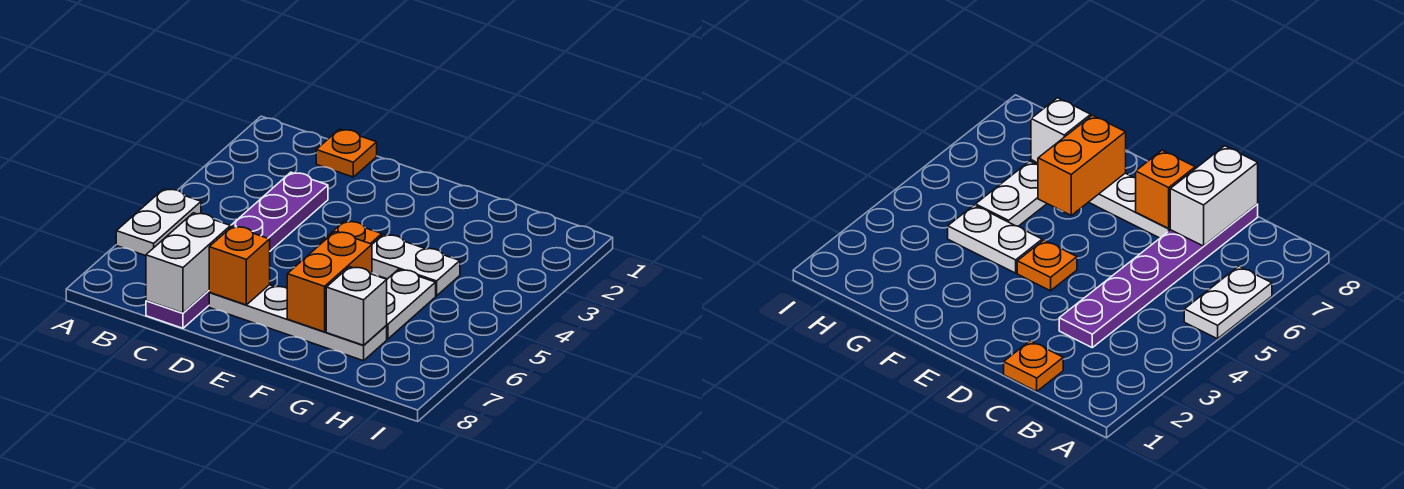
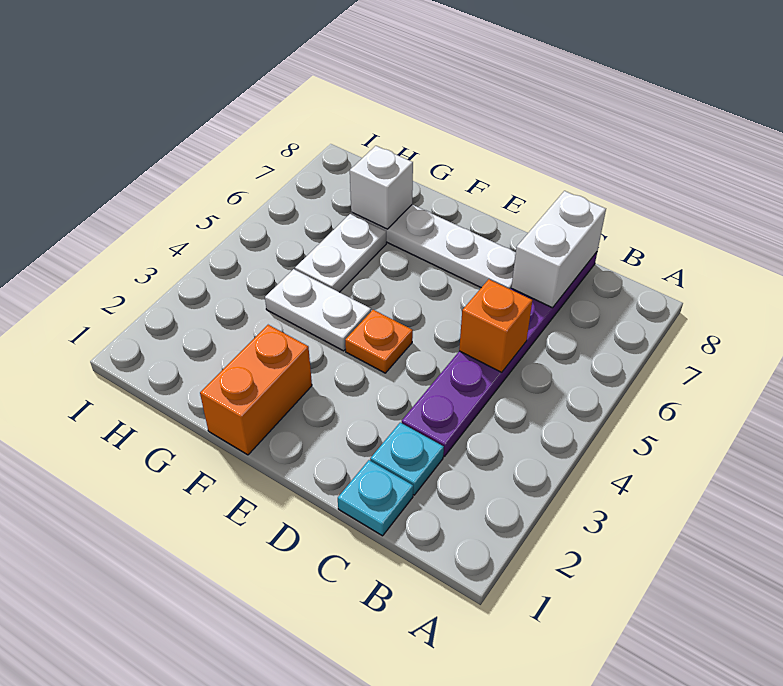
white 1x2 plate [116,189,201,256] -> none
orange 1x1 plate [316,129,377,177] -> cyan 1x1 plate [338,460,413,536]
none -> cyan 1x1 plate [370,423,444,495]
orange 1x1 brick [209,226,270,305] -> orange 1x1 brick moved to [459,279,532,372]
orange 1x2 brick [287,232,372,332] -> orange 1x2 brick moved to [200,325,312,455]

